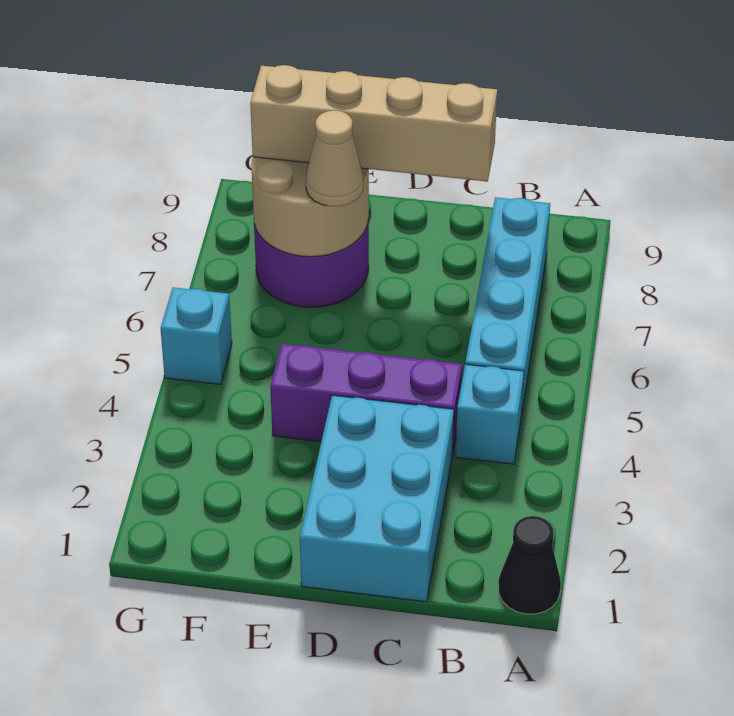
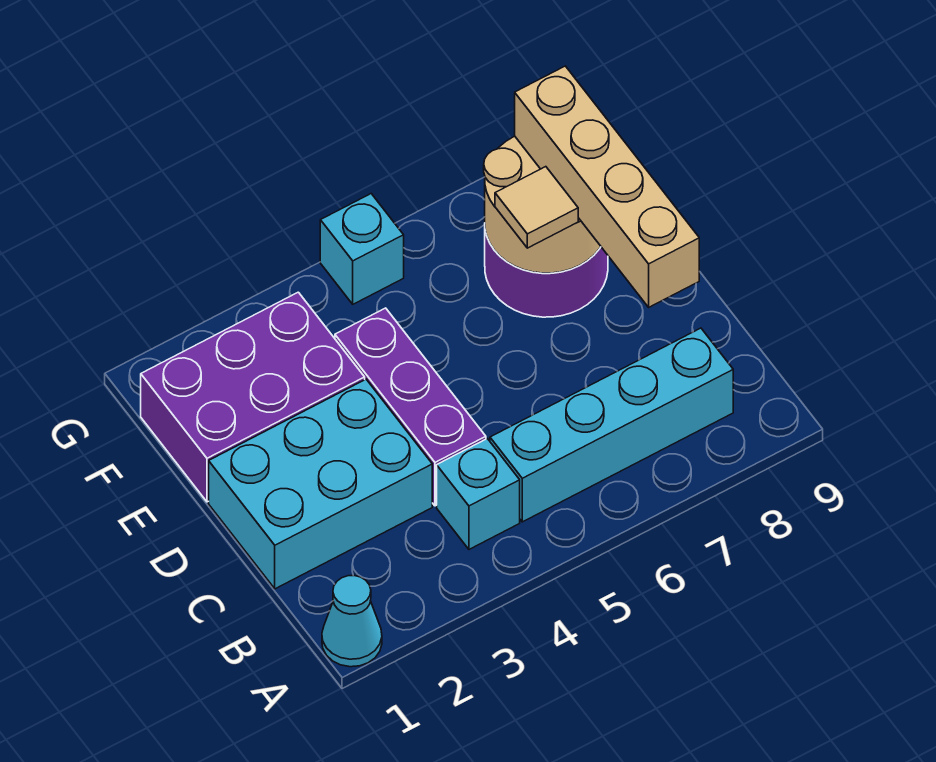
black 1x1 cone [498,516,561,614] -> cyan 1x1 cone [322,576,382,667]
none -> purple 2x3 brick [141,292,365,502]
tan 1x1 cone [306,110,363,206] -> tan 1x1 tile [495,167,578,248]

